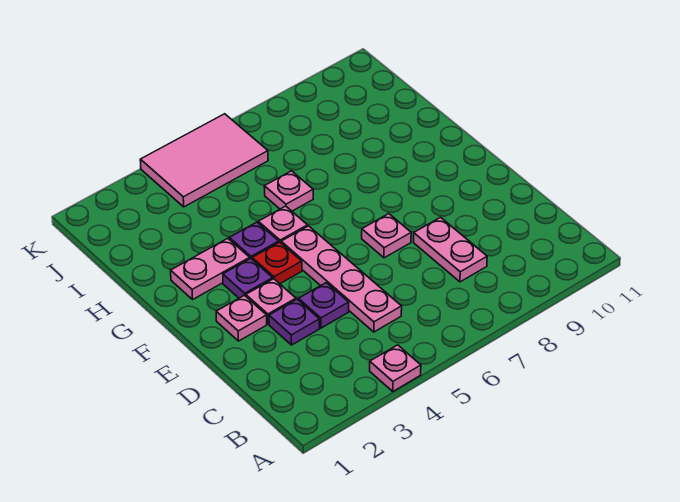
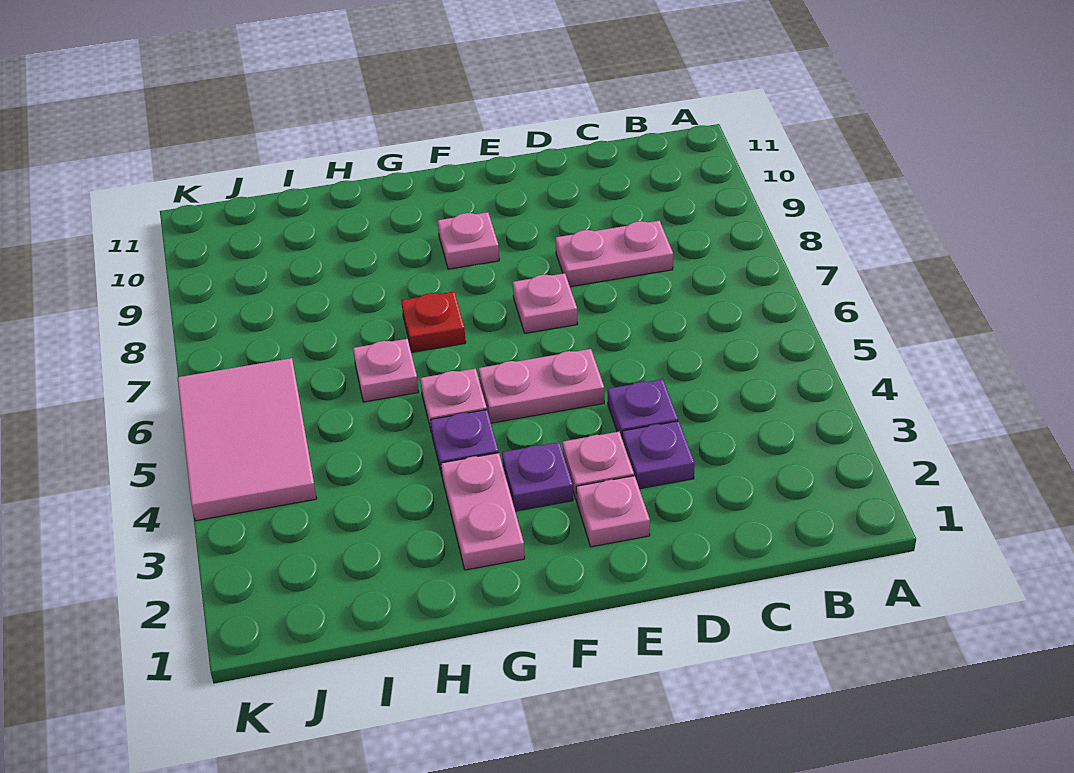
pink 1x1 plate [370,345,421,391] -> pink 1x1 plate moved to [438,212,499,269]
pink 1x4 plate [281,226,402,332] -> pink 1x2 plate [479,349,604,423]
red 1x1 plate [252,242,302,284] -> red 1x1 plate moved to [401,292,466,352]

